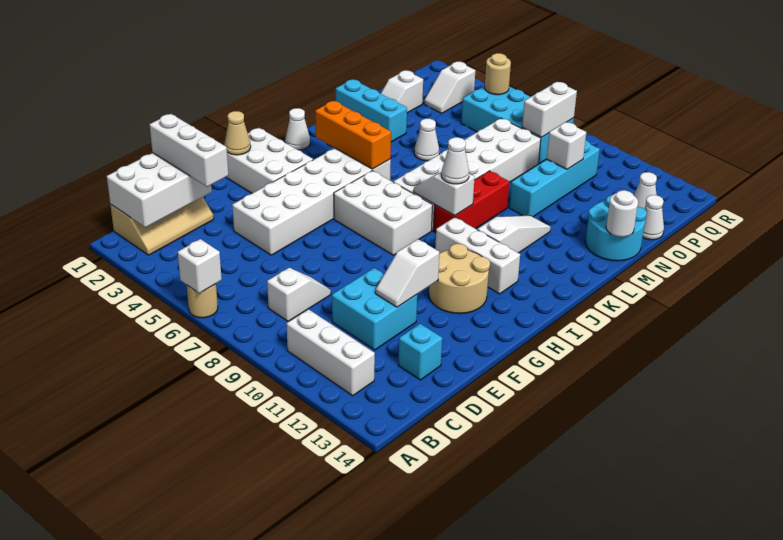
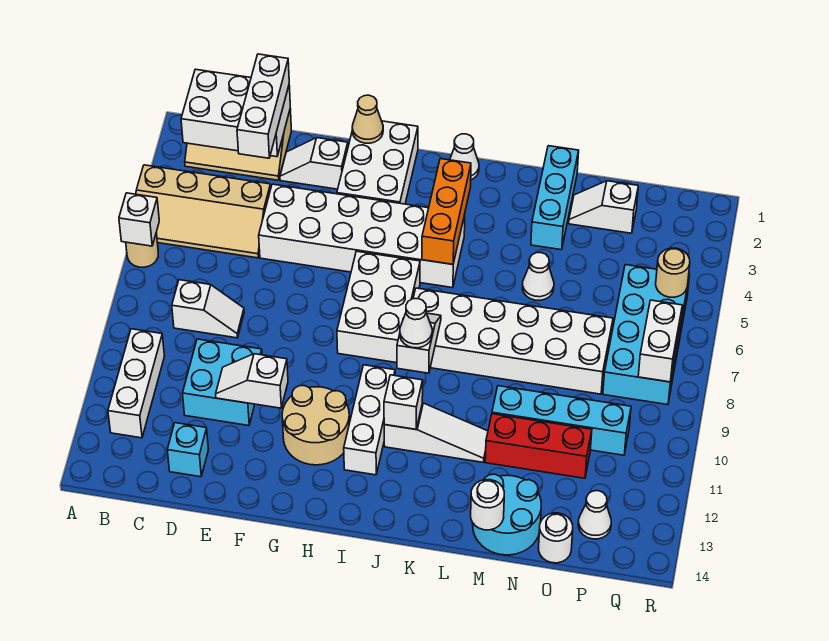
none -> tan 2x4 slope [136,165,271,258]
red 1x3 brick [433,171,510,233] -> red 1x3 brick moved to [485,414,592,478]
white 1x1 brick [547,122,586,169] -> white 1x1 brick moved to [384,375,423,429]
white 1x1 cone [643,195,664,240] -> white 1x1 round brick [539,513,573,563]
white 1x2 slope [424,62,475,113] -> white 1x2 slope moved to [280,138,348,189]
white 1x2 brick [522,82,577,137] -> white 1x2 brick turned to [638,300,682,382]

